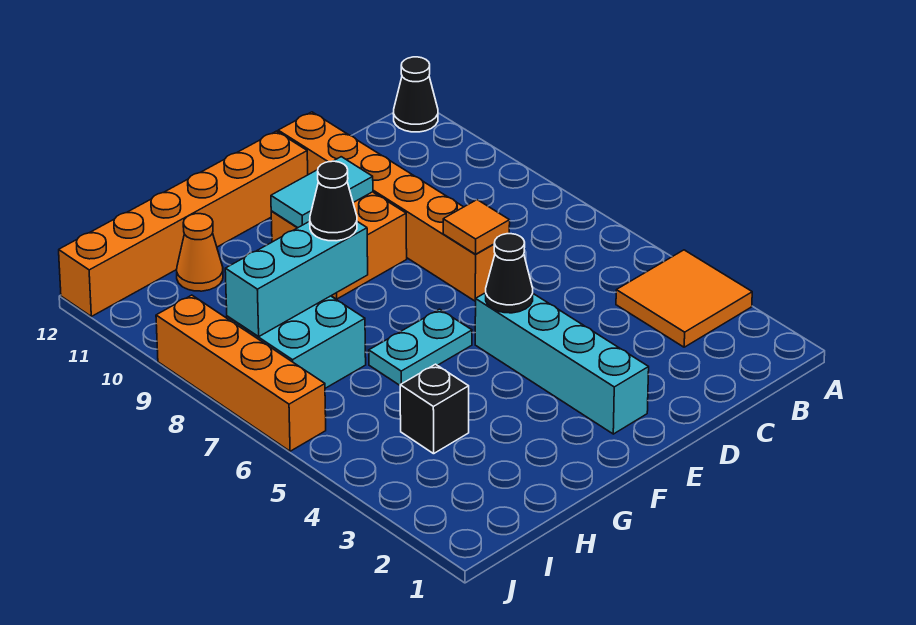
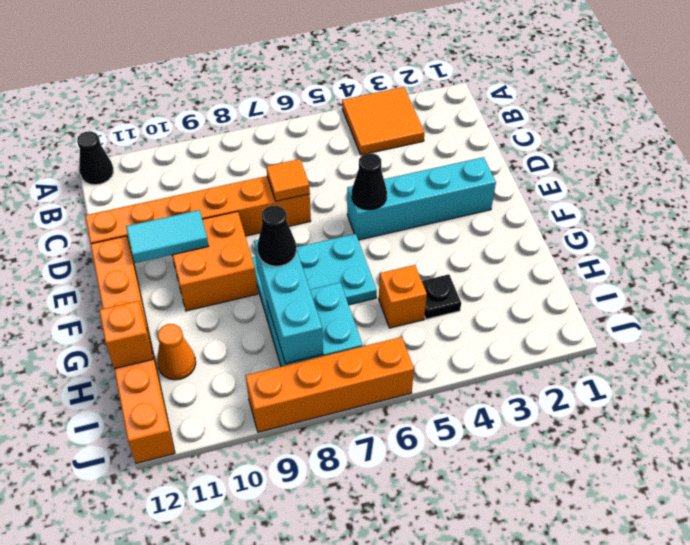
cyan 1x2 tile [271,157,373,228] -> cyan 1x2 tile turned to [126,210,208,263]
cyan 1x2 plate [369,309,472,385] -> cyan 2x3 plate [252,234,377,324]
black 1x1 brick [400,364,469,454] -> black 1x1 plate [422,274,461,319]
none -> orange 1x1 brick [379,265,427,328]
none -> orange 1x1 brick [99,301,153,369]

